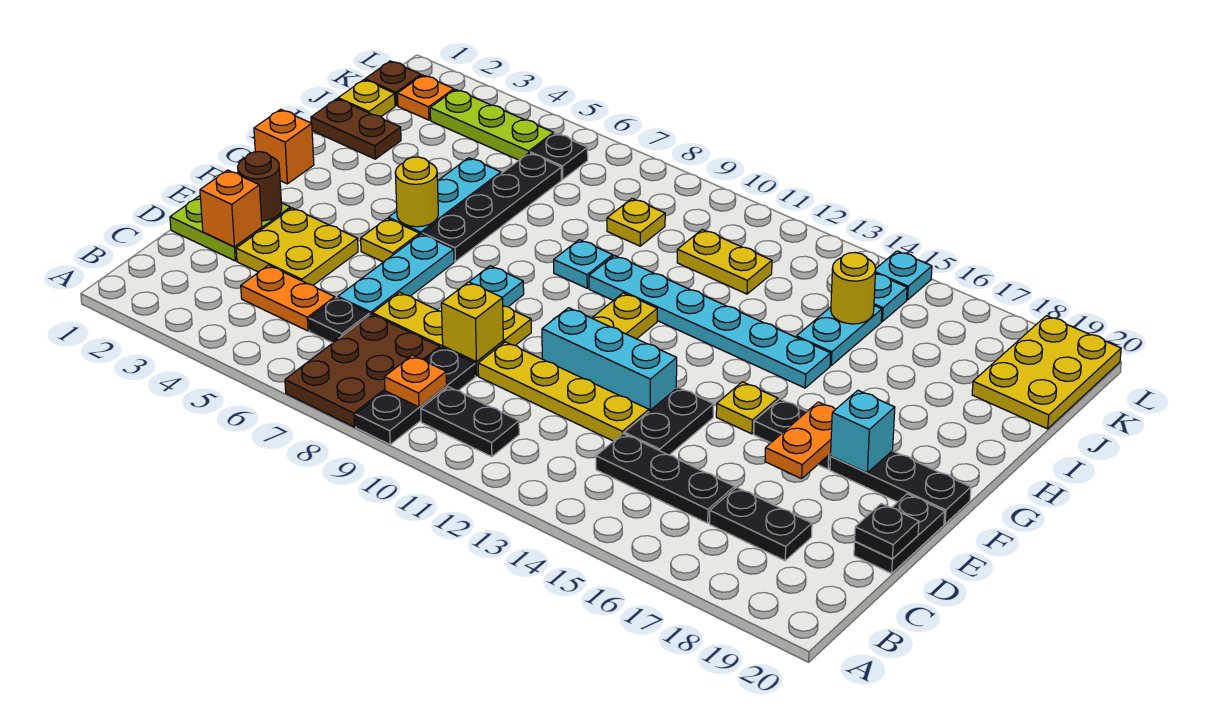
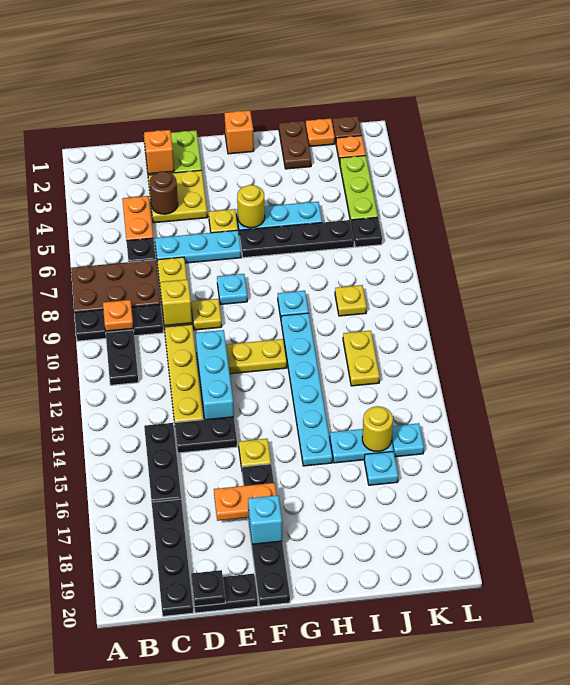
black 1x2 plate [710,487,812,560] -> black 1x4 plate [152,499,193,616]
brown 1x1 round brick [238,152,282,221] -> brown 1x1 round brick moved to [150,172,178,214]
yellow 1x1 plate [338,80,395,117] -> orange 1x1 plate [306,118,335,147]
yellow 2x3 plate [972,316,1121,429] -> none
cyan 1x1 plate [875,251,932,300] -> cyan 1x1 plate moved to [364,451,398,485]

